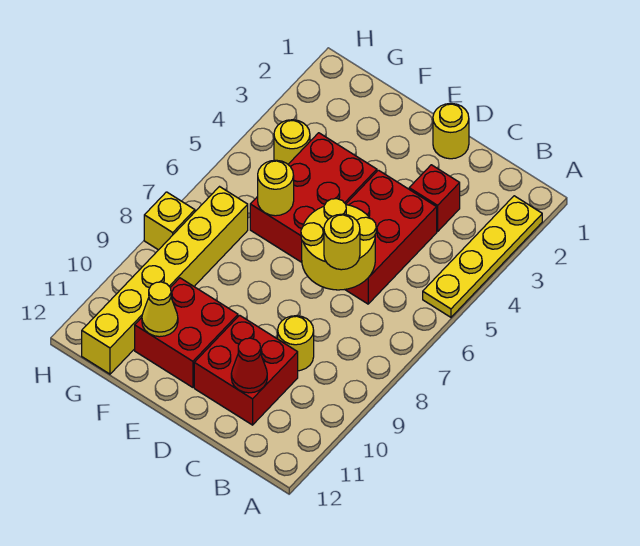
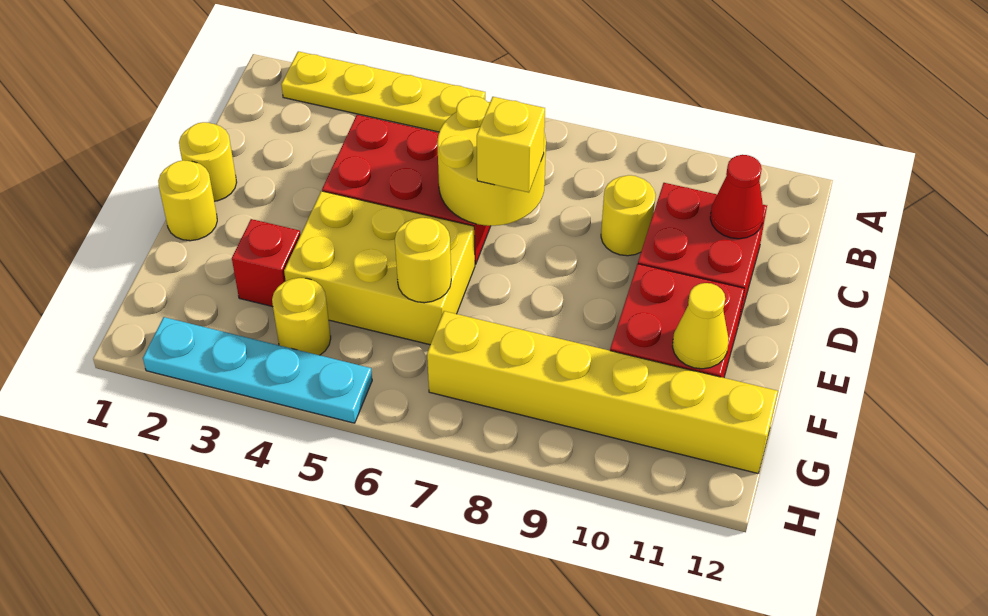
red 1x1 brick [409,165,460,231] -> red 1x1 brick moved to [232,219,301,307]
yellow 1x1 round brick [324,214,360,270] -> yellow 1x1 round brick moved to [158,160,217,241]
red 2x3 brick [250,133,377,262] -> yellow 2x3 brick [284,191,475,345]
none -> cyan 1x4 plate [143,317,372,423]
yellow 1x1 brick [144,192,195,250] -> yellow 1x1 brick moved to [477,97,545,192]

